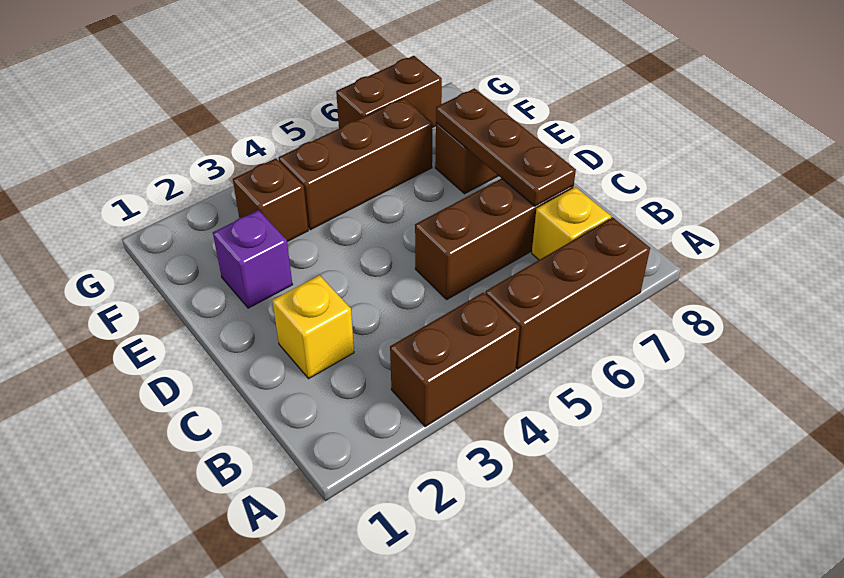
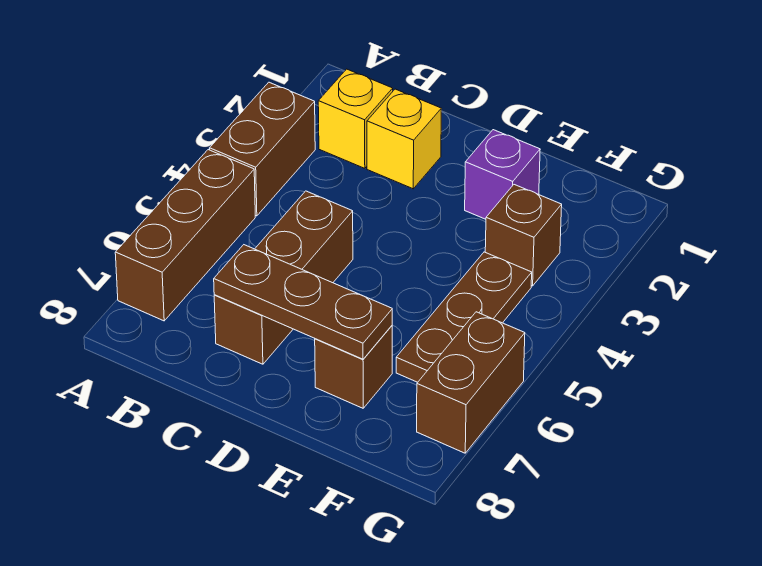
yellow 1x1 brick [532,187,611,260] -> yellow 1x1 brick moved to [318,69,393,168]
brown 1x3 brick [278,98,433,230] -> brown 1x3 plate [396,252,532,382]

